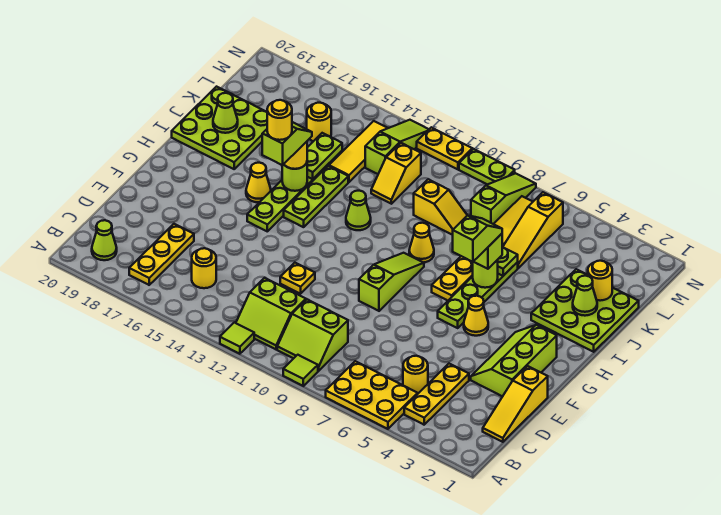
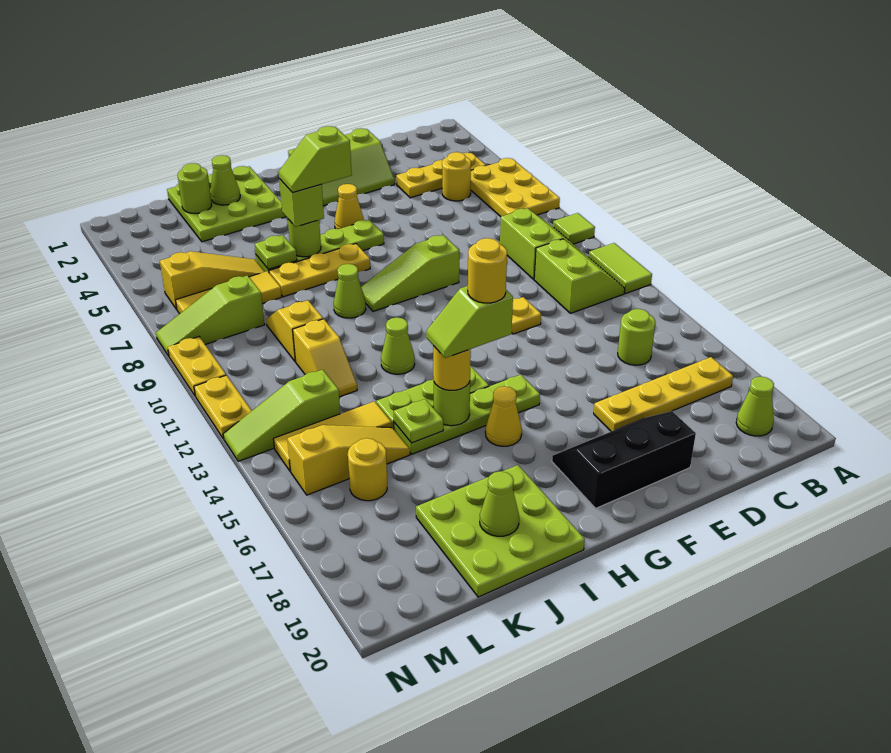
lime 1x1 tile [220,322,254,354] -> lime 1x2 tile [589,243,652,294]
yellow 1x3 plate [129,224,194,285] -> yellow 1x4 plate [594,357,733,431]
yellow 1x3 slope [483,366,548,442] -> yellow 1x3 slope moved to [287,425,410,495]
yellow 1x1 round brick [192,248,216,288] -> lime 1x1 round brick [618,309,656,365]
none -> black 2x3 slope [552,411,696,508]
yellow 1x1 cone [409,223,434,263] -> lime 1x1 cone [334,264,366,318]
lime 1x2 plate [307,133,342,179] -> lime 1x1 plate [394,399,443,443]
yellow 1x1 round brick [588,261,612,301] -> lime 1x1 round brick [178,163,212,213]
yellow 1x2 slope [371,143,421,204] -> yellow 1x2 slope turned to [293,319,357,397]
lime 1x2 plate [459,149,515,185] -> yellow 1x2 plate [168,337,226,395]

